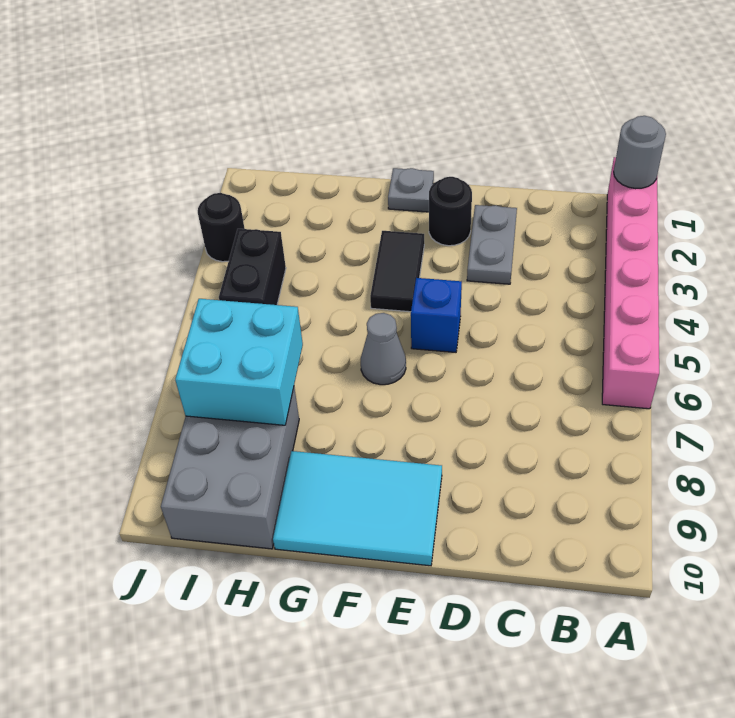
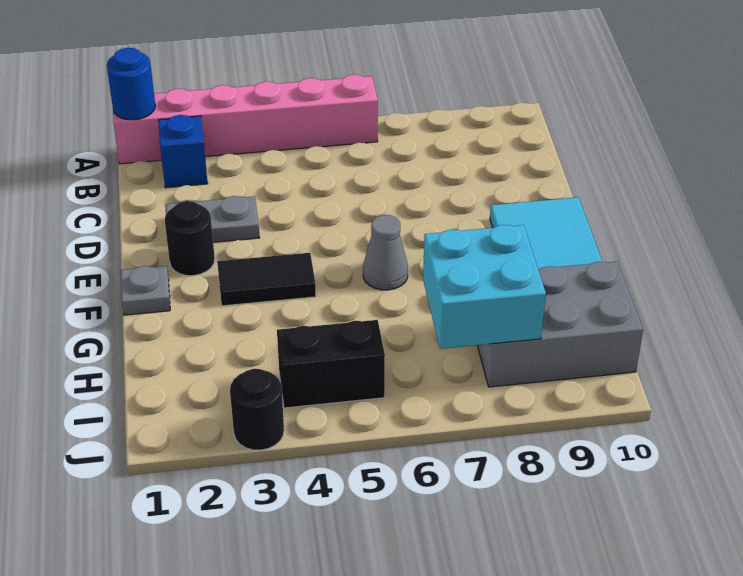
grey 1x1 round brick [614,116,666,189] -> blue 1x1 round brick [107,48,155,120]
blue 1x1 brick [411,278,462,352] -> blue 1x1 brick moved to [159,115,208,188]

